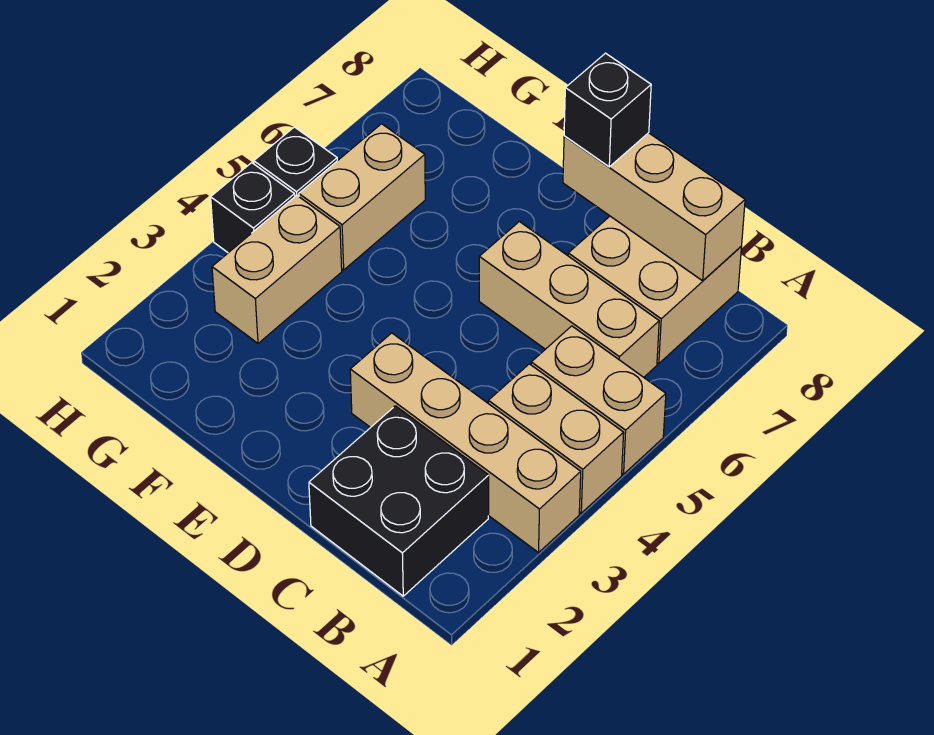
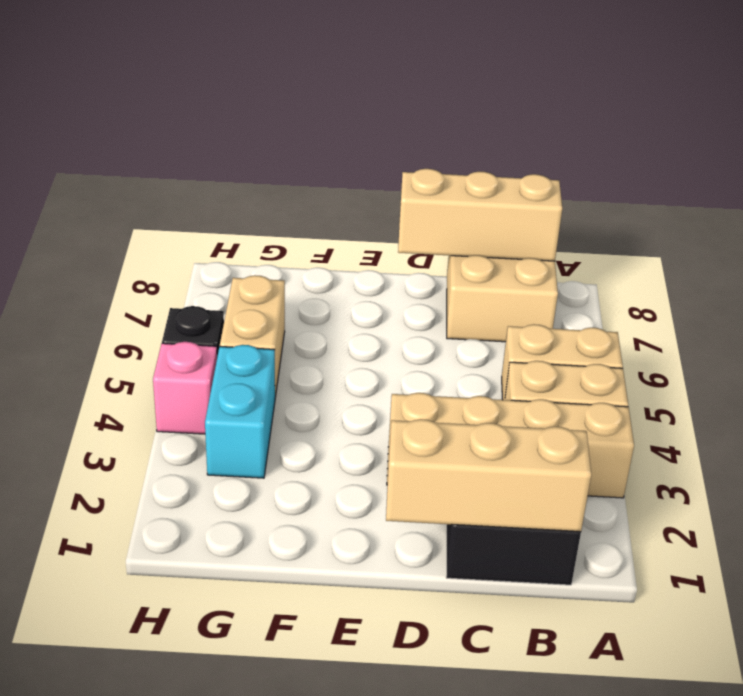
tan 1x3 brick [479,222,659,377] -> tan 1x3 brick moved to [386,419,591,532]
black 1x1 brick [564,53,651,167] -> none
tan 1x2 brick [212,195,342,343] -> cyan 1x2 brick [205,345,275,478]
black 1x1 brick [211,163,295,253] -> pink 1x1 brick [153,342,217,434]

